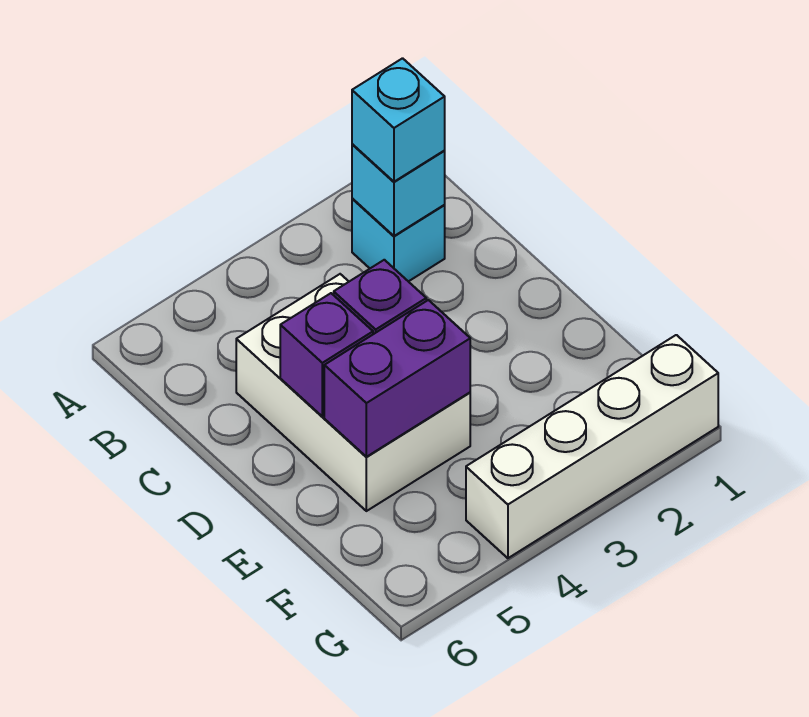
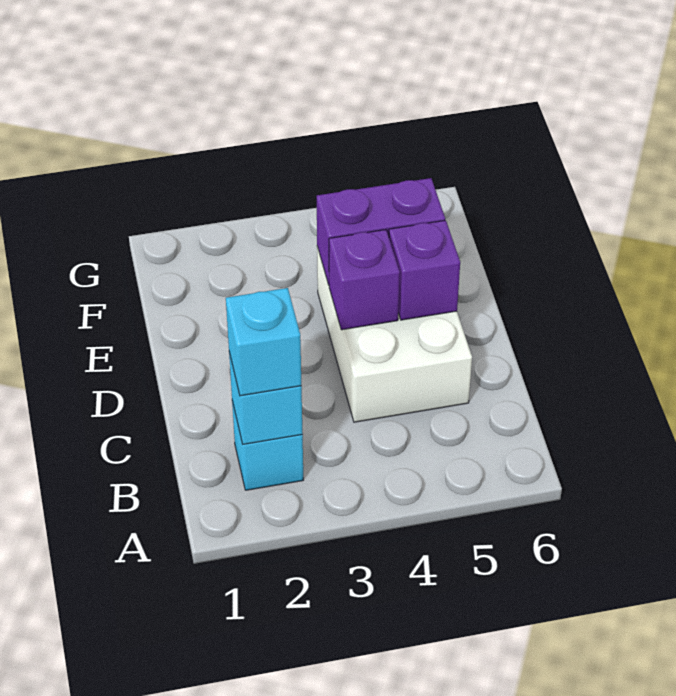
white 1x4 brick [466,335,718,558] -> none

